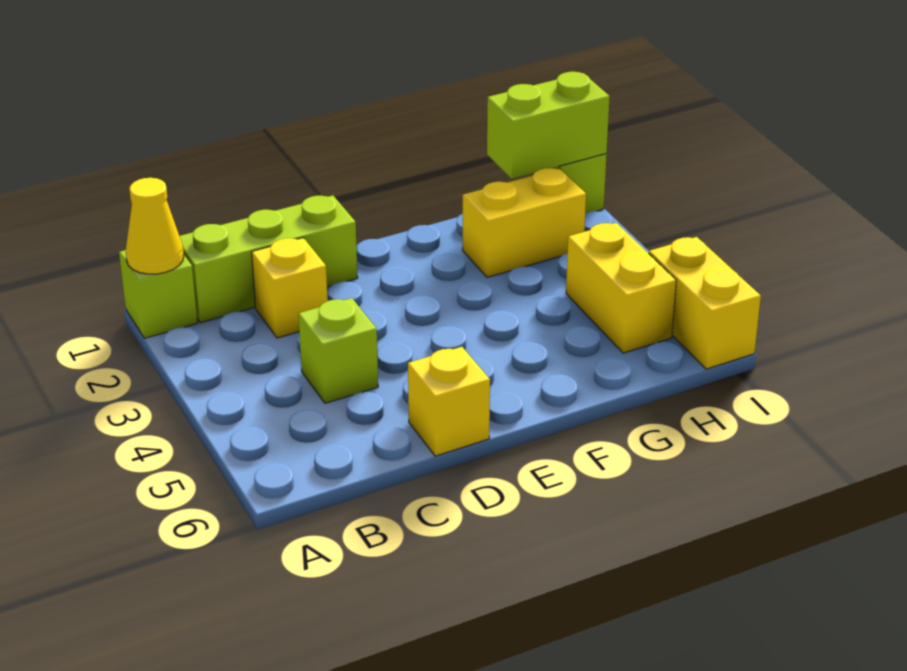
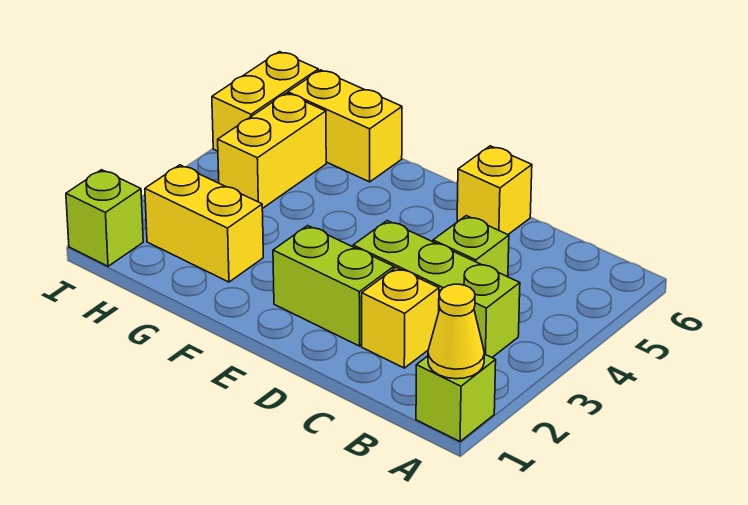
lime 1x3 brick [180,196,358,323] -> lime 1x3 brick moved to [353,221,520,357]
none -> yellow 1x2 brick [288,70,402,182]
lime 1x2 brick [487,72,610,179] -> lime 1x2 brick moved to [273,226,394,346]

